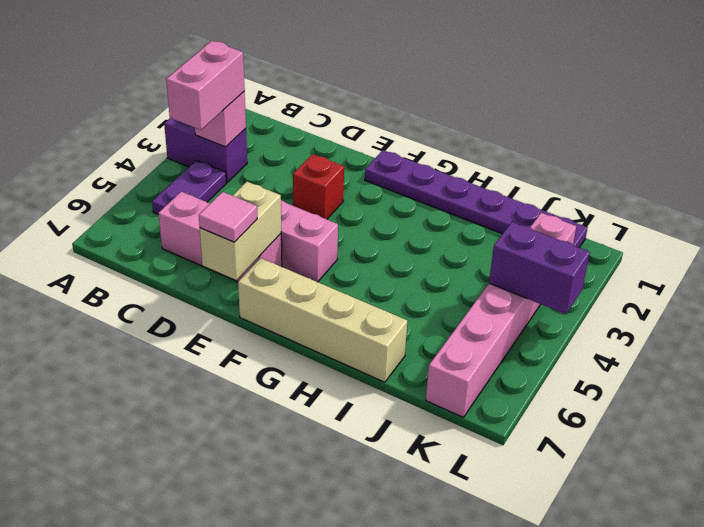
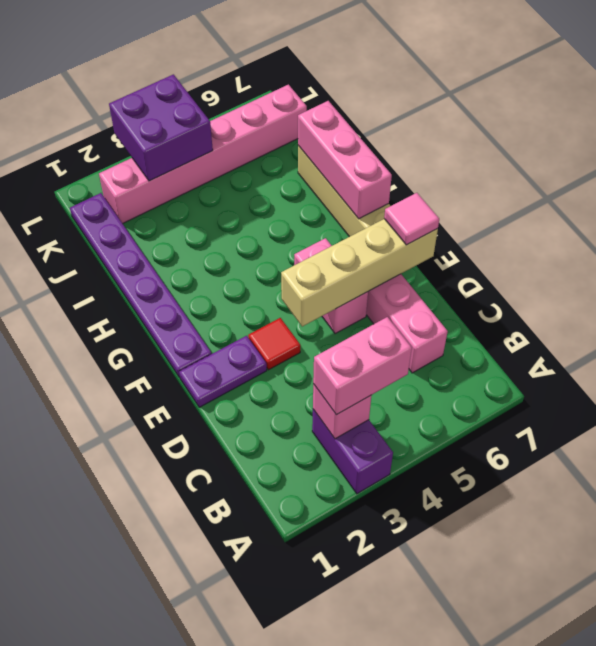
purple 1x2 plate [152,160,226,214] -> purple 1x2 plate moved to [179,336,267,407]
red 1x1 brick [293,154,344,219] -> red 1x1 tile [248,318,300,370]
tan 1x2 brick [200,182,281,280] -> tan 1x4 brick [281,219,438,326]
none -> pink 1x3 brick [298,101,392,219]
purple 1x2 brick [489,222,590,314] -> purple 2x2 brick [109,74,213,181]

